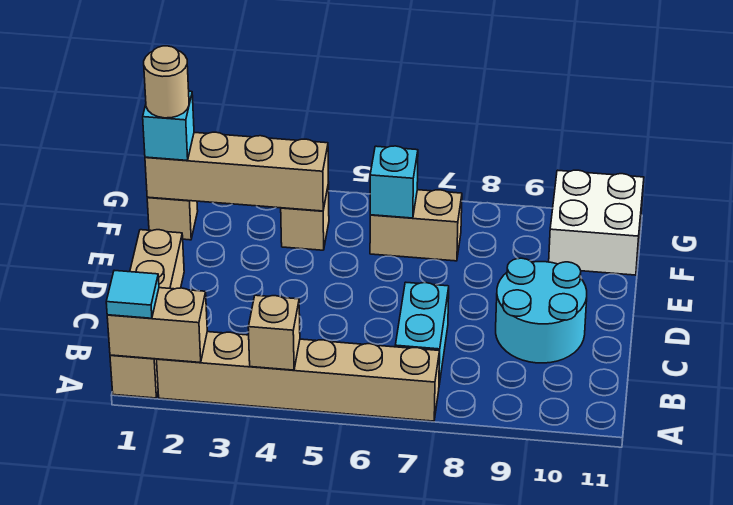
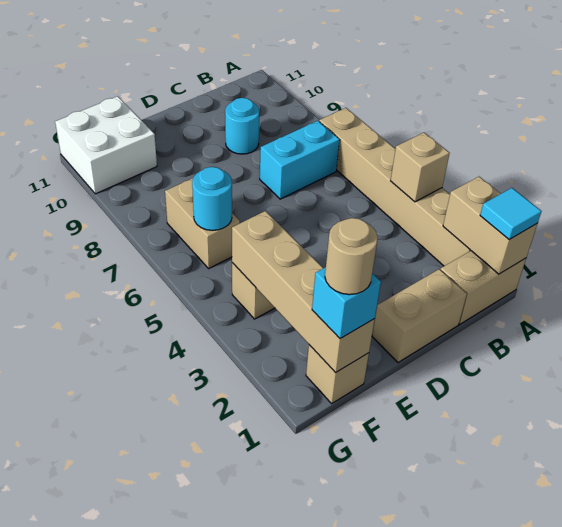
cyan 2x2 round brick [496,258,587,363] -> cyan 1x1 round brick [225,98,260,154]
cyan 1x1 brick [370,146,418,218] -> cyan 1x1 round brick [192,167,232,231]

